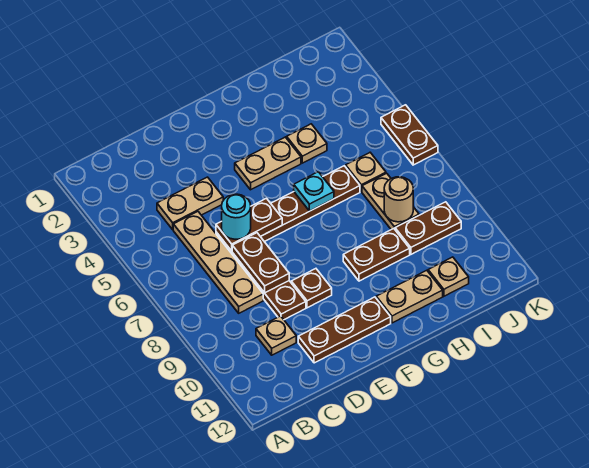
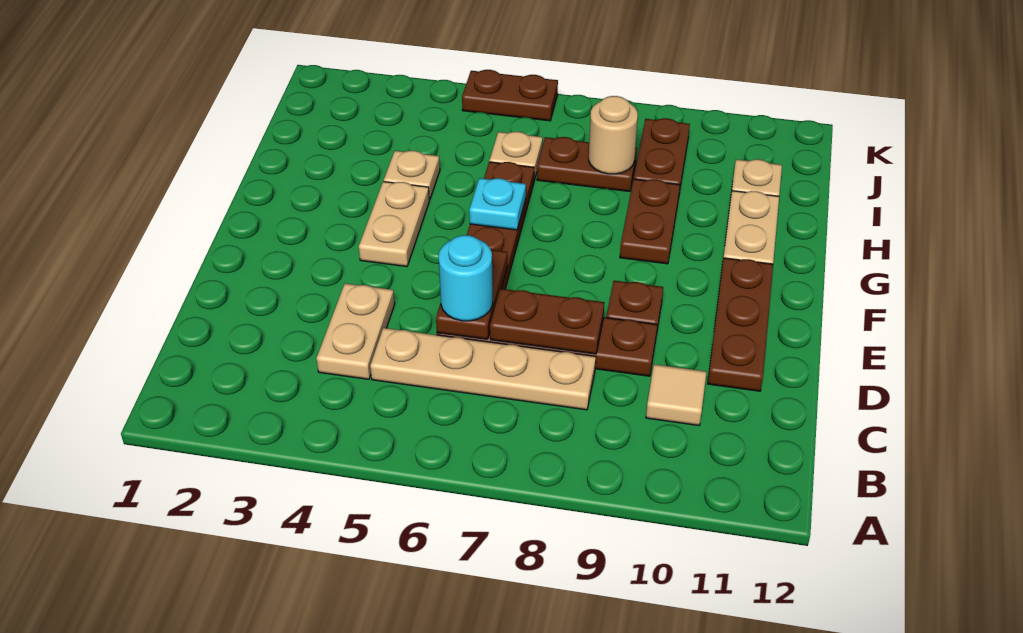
tan 1x1 plate [256,316,296,355] -> tan 1x1 tile [646,364,707,425]
tan 1x2 plate [362,173,419,230] -> brown 1x2 plate [537,137,637,192]

